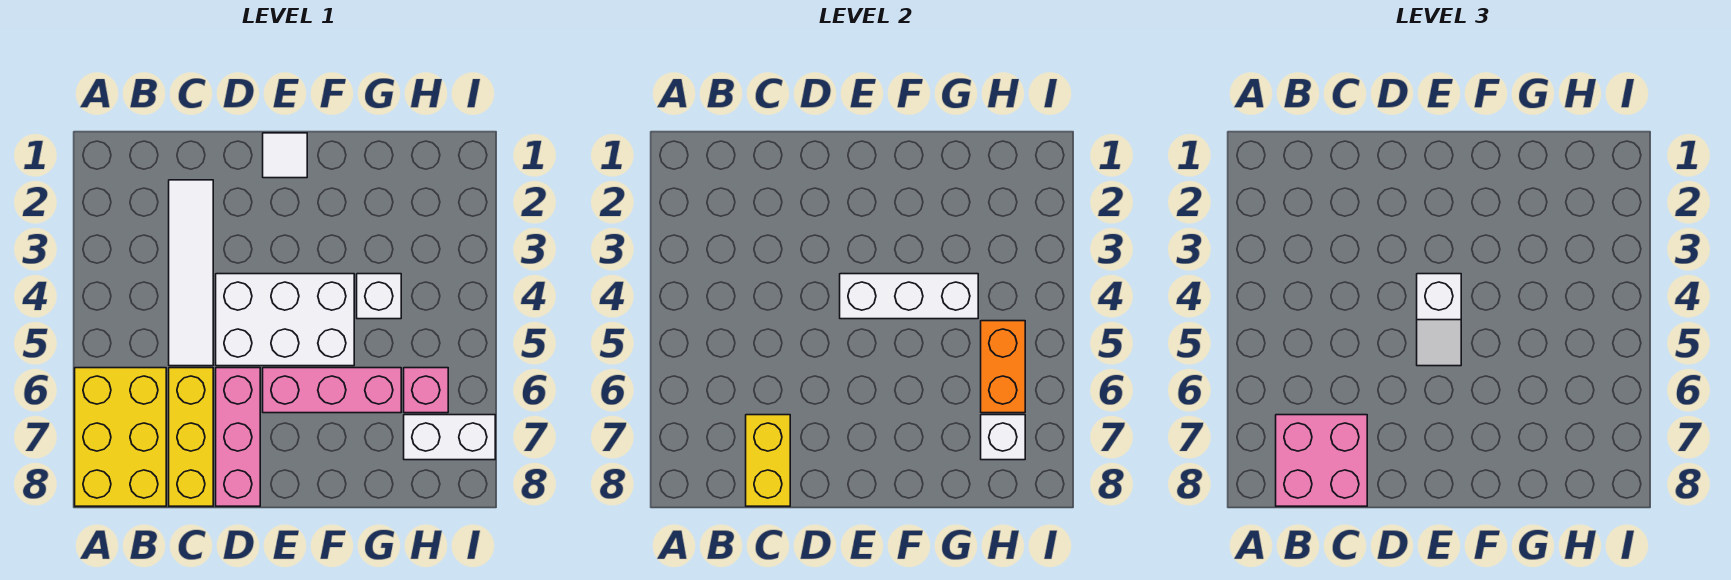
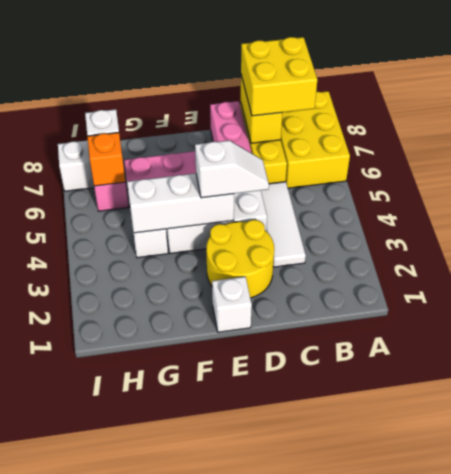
pink 2x2 brick [1276,415,1367,506] -> yellow 2x2 brick [241,37,317,116]
white 1x4 tile [169,180,213,366] -> white 1x3 tile [261,182,306,267]
none -> yellow 2x2 round brick [206,220,274,298]
white 1x1 tile [263,133,307,178] -> white 1x1 brick [212,277,252,332]
white 1x2 slope [1417,274,1461,366] -> white 1x2 slope turned to [195,140,269,198]
orange 1x2 brick [981,321,1025,413] -> orange 1x1 brick [87,132,125,186]

